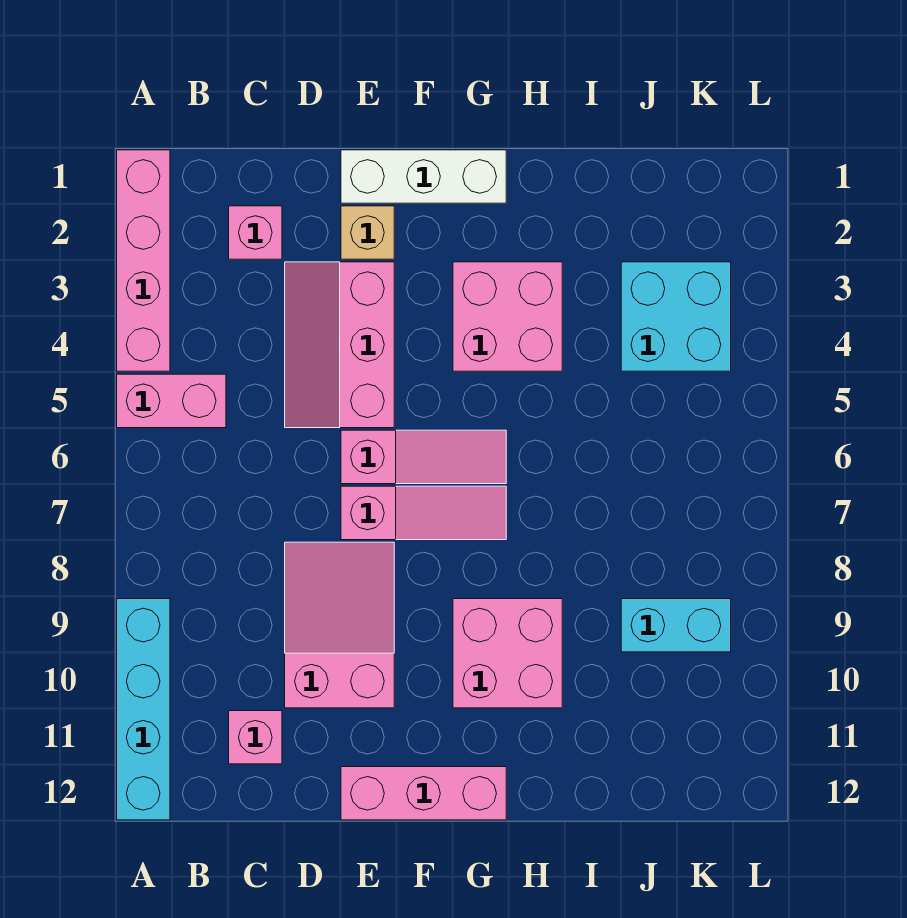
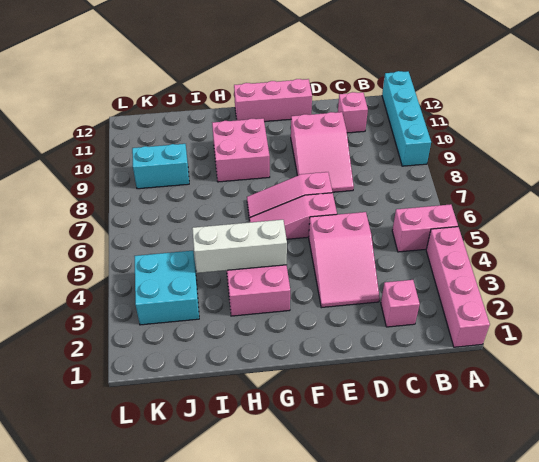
pink 2x3 slope [285,262,394,428] -> pink 2x3 slope turned to [309,212,380,308]
white 1x3 brick [341,150,506,203] -> white 1x3 brick moved to [192,220,287,273]
tan 1x1 brick [341,206,394,259] -> none

